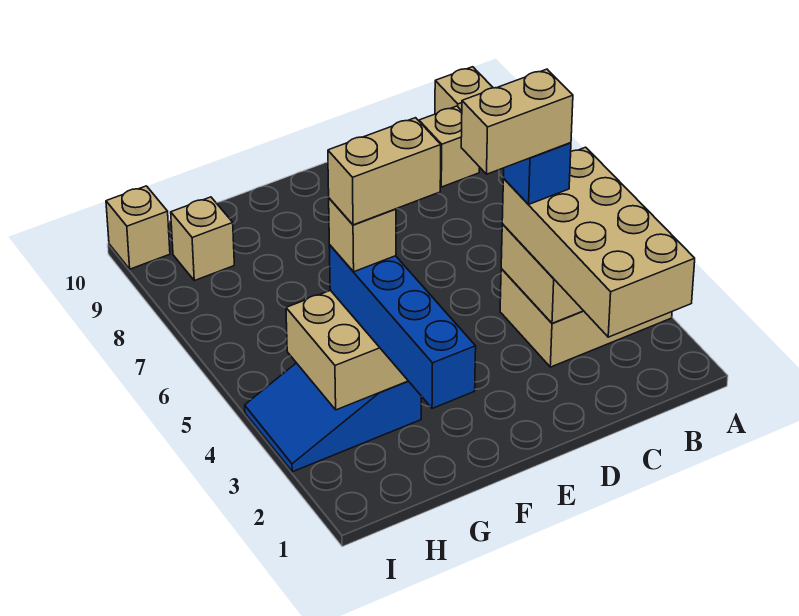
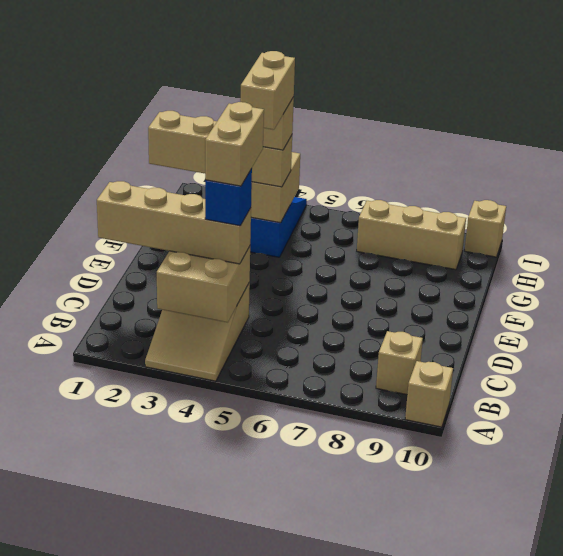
tan 2x4 brick [502,147,695,337] -> tan 1x4 brick [97,181,251,264]
blue 1x4 brick [329,245,476,408] -> tan 1x4 brick [148,111,292,187]
tan 1x1 brick [171,197,234,281] -> tan 1x3 brick [357,200,466,270]

